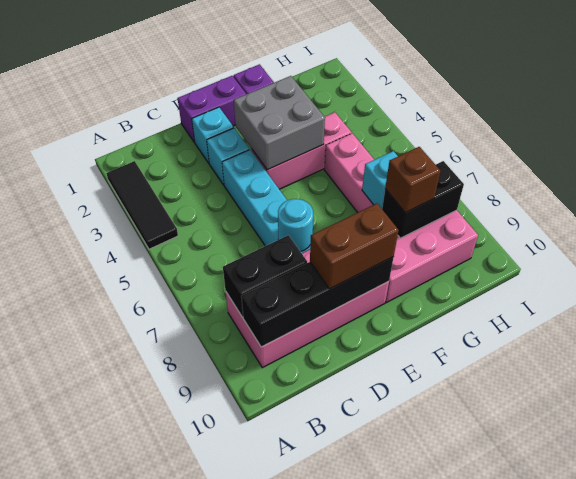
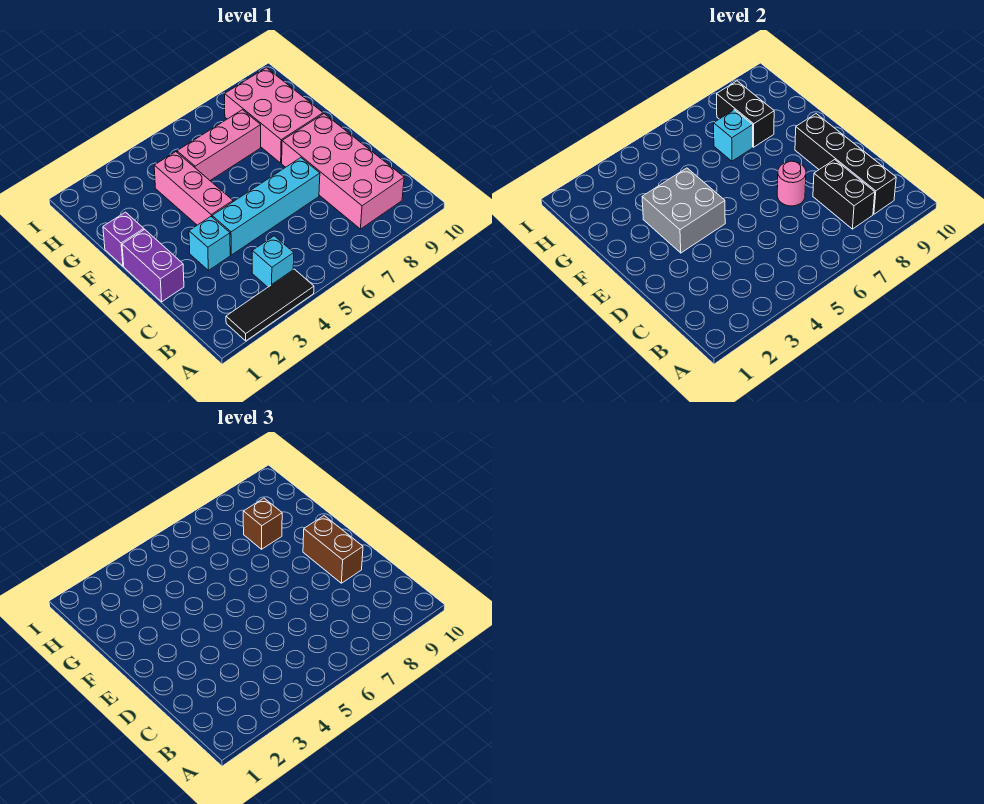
cyan 1x1 brick [192,107,234,163] -> cyan 1x1 brick moved to [252,236,294,287]
cyan 1x1 round brick [278,199,313,252] -> pink 1x1 round brick [777,161,806,206]

